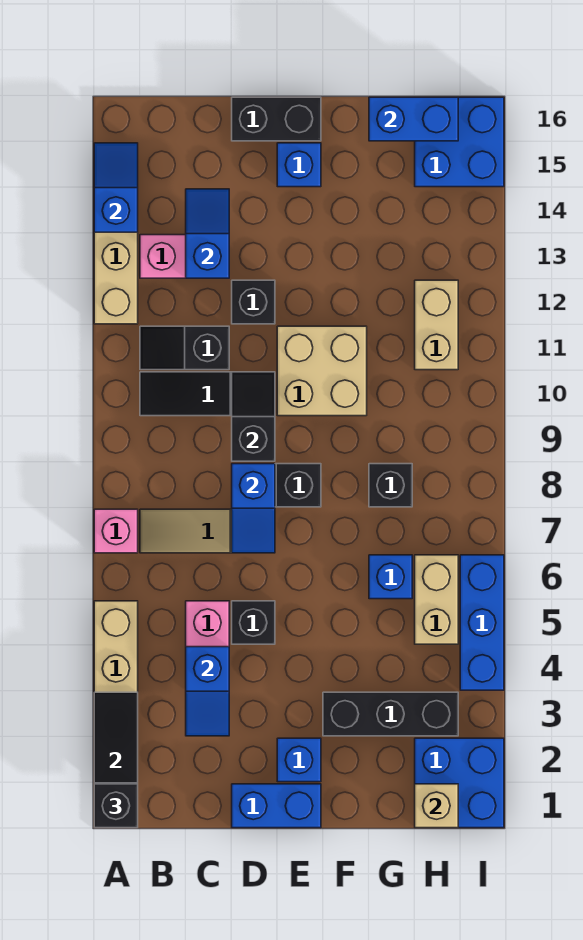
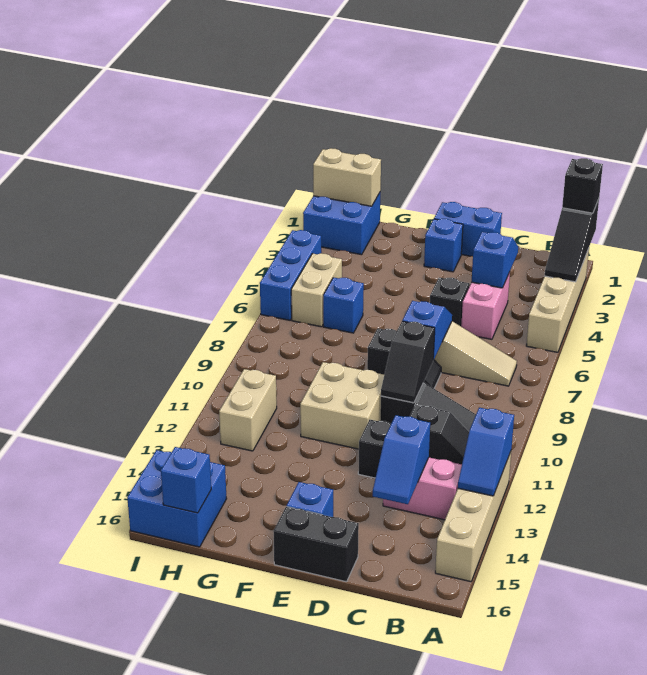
pink 1x1 brick [94,509,138,553] -> none
blue 1x2 slope [94,143,138,232] -> blue 1x2 slope moved to [458,408,514,496]
black 1x3 brick [323,692,458,736] -> none
black 1x1 brick [369,464,412,507] -> none
blue 1x2 brick [369,97,458,141] -> blue 1x1 brick [161,447,211,513]
tan 1x1 brick [415,784,458,828] -> tan 1x2 brick [313,148,381,206]

